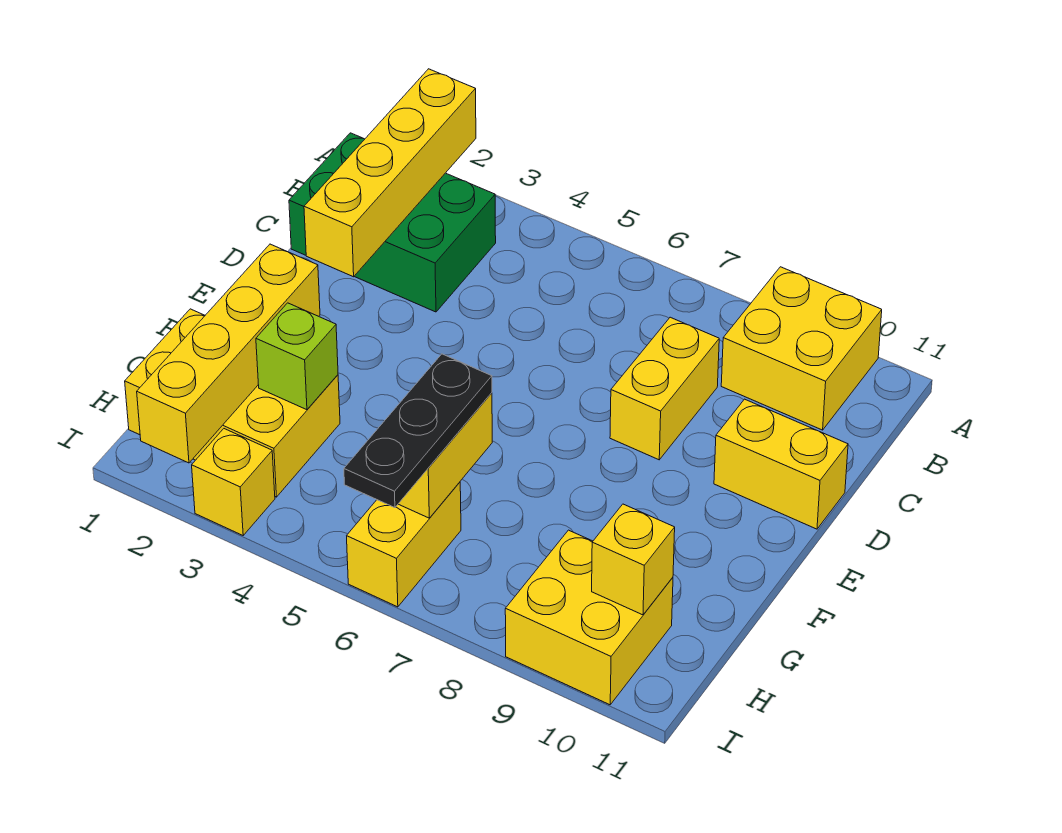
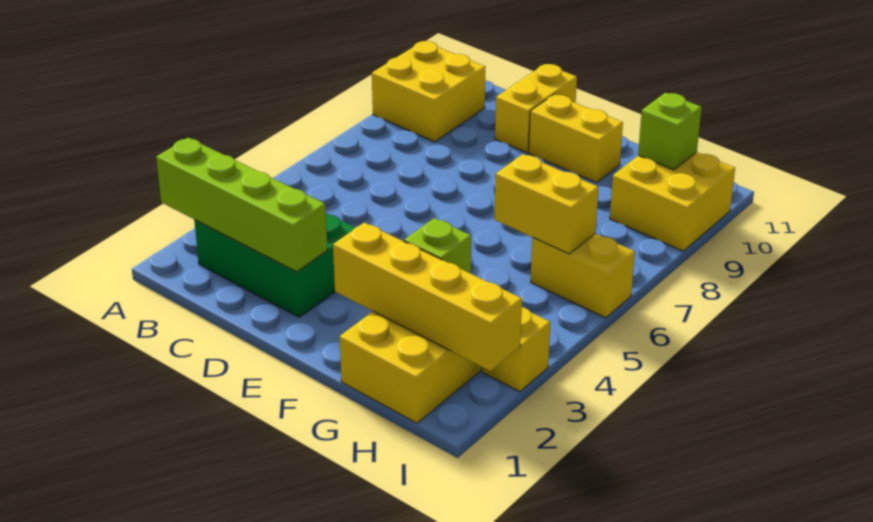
yellow 1x4 brick [304,69,476,277] -> lime 1x4 brick [156,138,327,272]
green 2x3 brick [289,133,496,312] -> green 2x3 brick turned to [194,213,355,317]
yellow 1x2 brick [610,317,719,460] -> yellow 1x2 brick moved to [529,94,623,183]
black 1x3 plate [344,354,492,508] -> none
yellow 1x1 brick [592,504,675,615] -> lime 1x1 brick [638,93,702,170]

